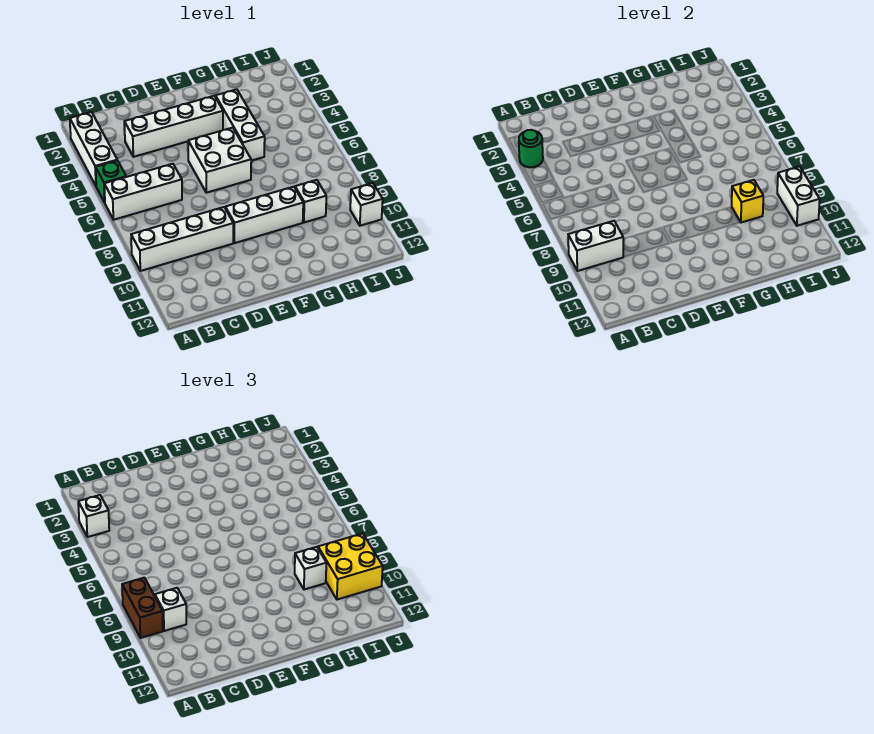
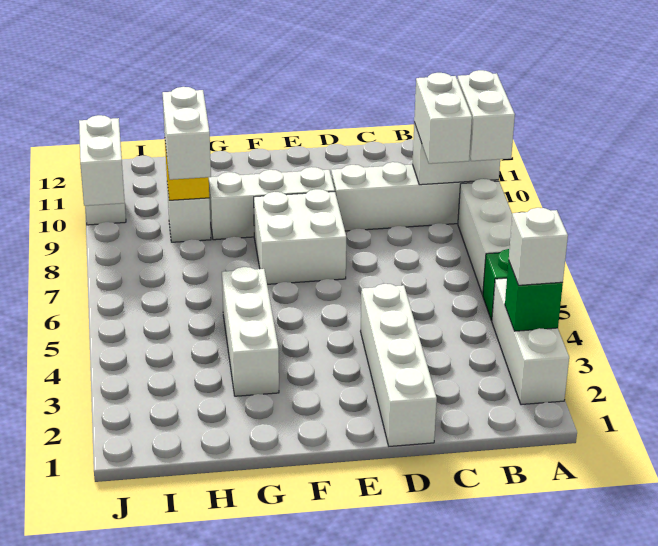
green 1x1 round brick [519,130,543,167] -> green 1x1 brick [505,261,563,331]
white 1x3 brick [104,164,182,220] -> white 1x3 brick turned to [458,179,512,295]
brown 1x2 brick [122,578,163,638] -> white 1x2 brick [457,70,515,161]
white 1x1 brick [155,588,186,631] -> white 1x2 brick [414,73,472,164]
white 1x4 brick [124,96,223,157] -> white 1x4 brick turned to [361,284,437,446]
white 2x2 brick [188,128,251,193] -> white 2x2 brick moved to [254,189,346,284]
white 1x1 brick [295,547,326,590] -> white 1x2 brick [162,87,211,180]
yellow 2x2 brick [318,533,383,600] -> none

